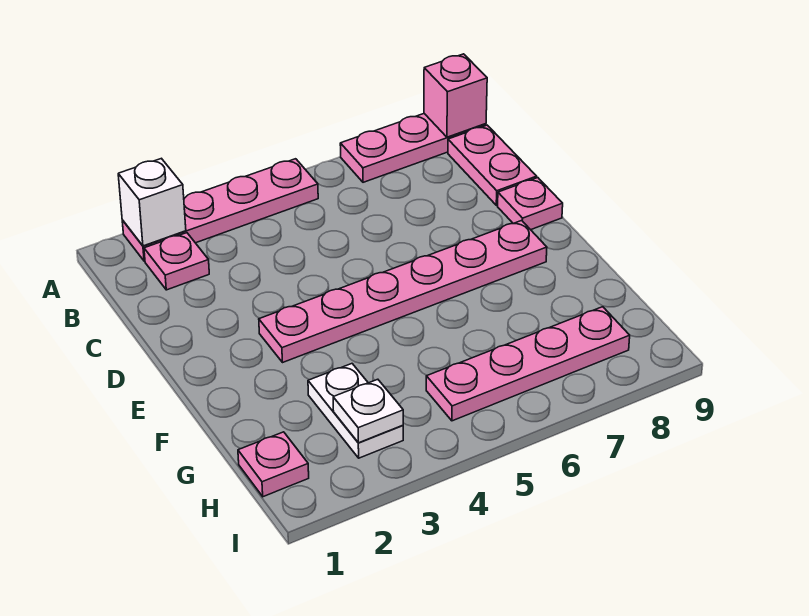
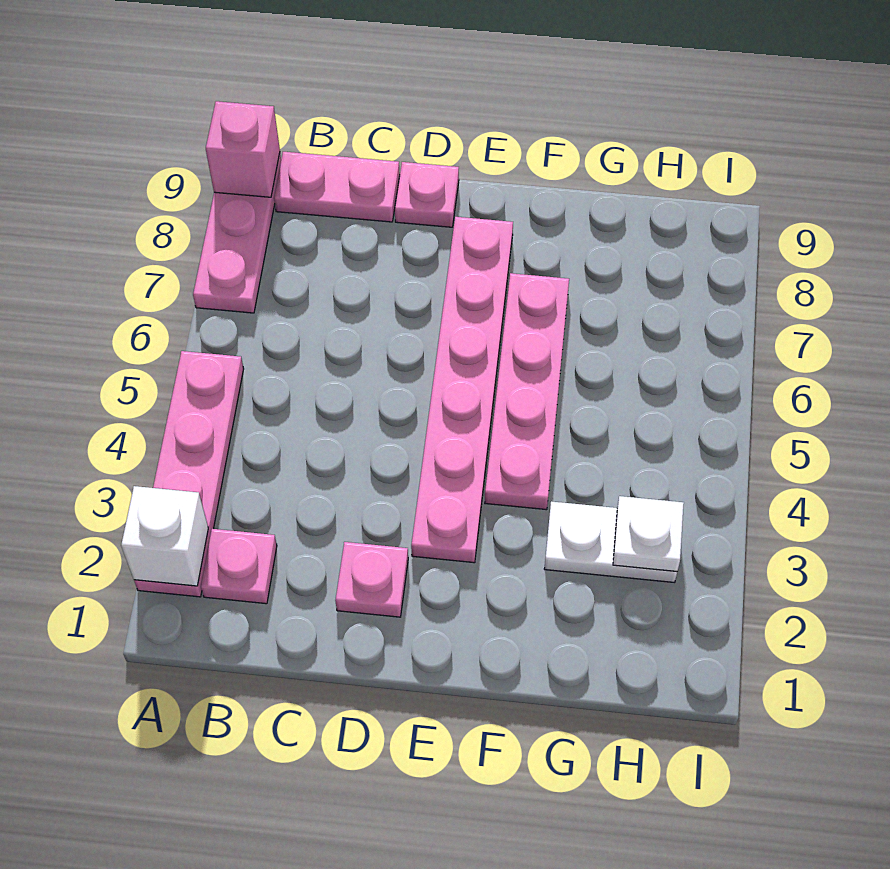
pink 1x1 plate [238,432,309,497] -> pink 1x1 plate moved to [335,542,408,617]
pink 1x4 plate [426,307,630,421] -> pink 1x4 plate moved to [485,273,569,510]

